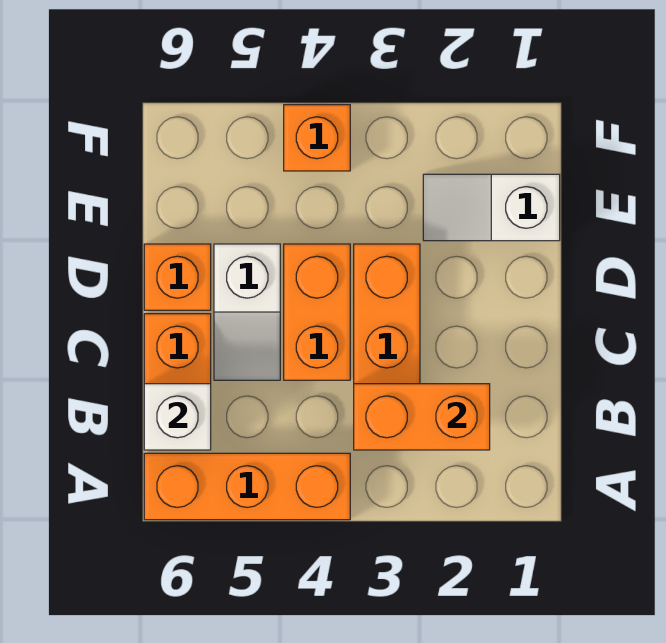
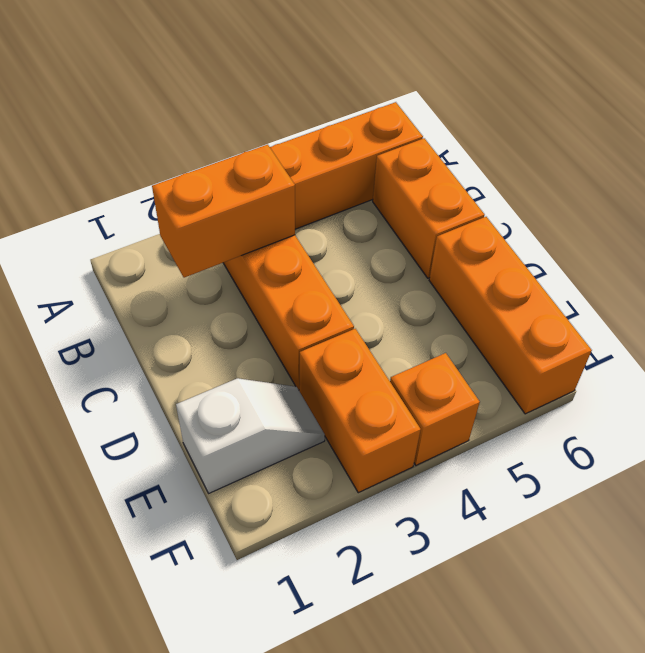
white 1x1 brick [144,384,211,450] -> none
orange 1x2 brick [284,244,350,380] -> orange 1x2 brick moved to [299,329,421,493]
white 1x2 slope [214,244,280,380] -> none
orange 1x1 brick [144,244,211,310] -> orange 1x3 brick [429,217,592,414]

